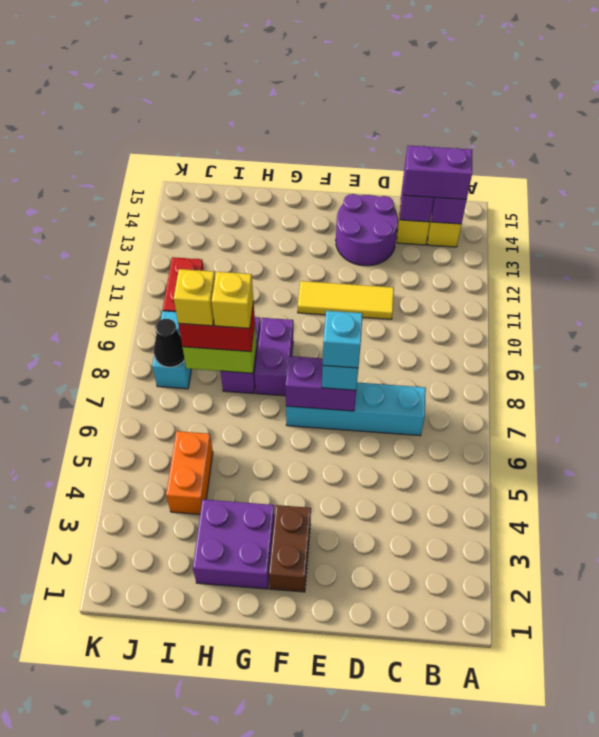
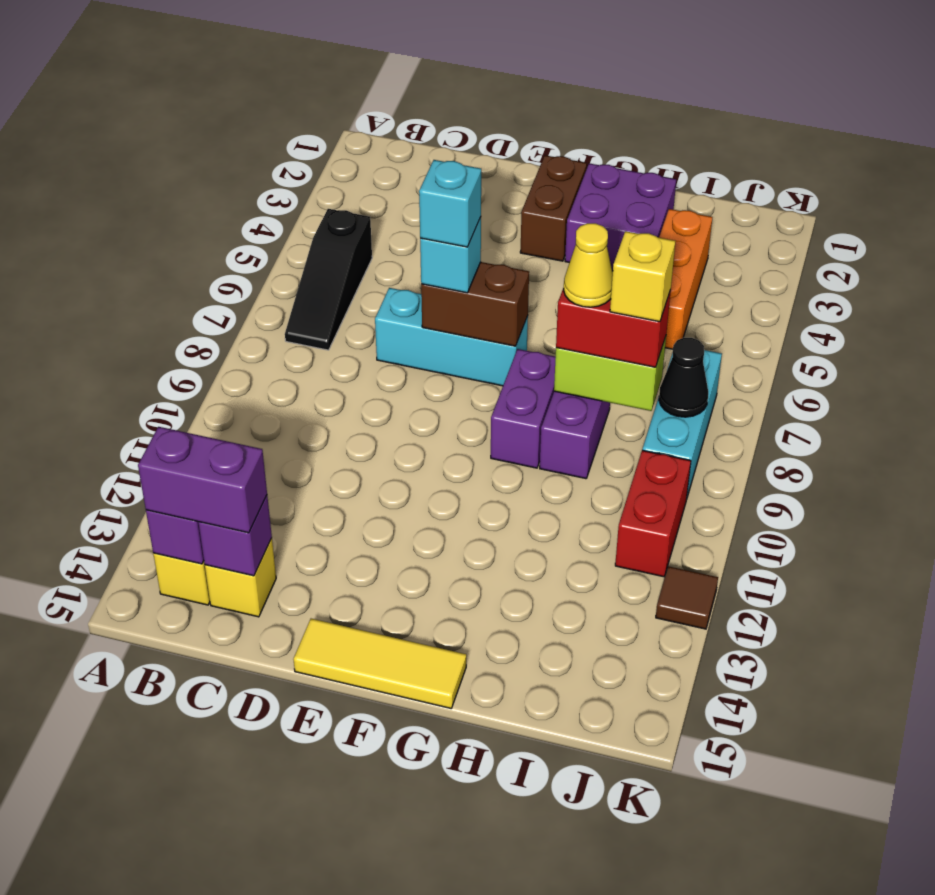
none -> black 1x3 slope [285,209,372,350]
cyan 1x4 brick [286,382,426,436] -> cyan 1x3 brick [375,288,528,386]
yellow 1x3 tile [298,281,394,319] -> yellow 1x3 tile moved to [293,619,466,708]
purple 2x2 round brick [336,194,398,266] -> none
purple 1x2 brick [285,356,356,411] -> brown 1x2 brick [421,262,529,346]
yellow 1x1 brick [212,272,253,328] -> yellow 1x1 cone [564,223,613,307]
orange 1x2 brick [166,431,213,514] -> orange 1x3 brick [659,209,712,349]
cyan 1x2 brick [152,311,191,389] -> cyan 1x3 brick [642,350,722,500]
none -> brown 1x1 tile [656,566,718,629]

